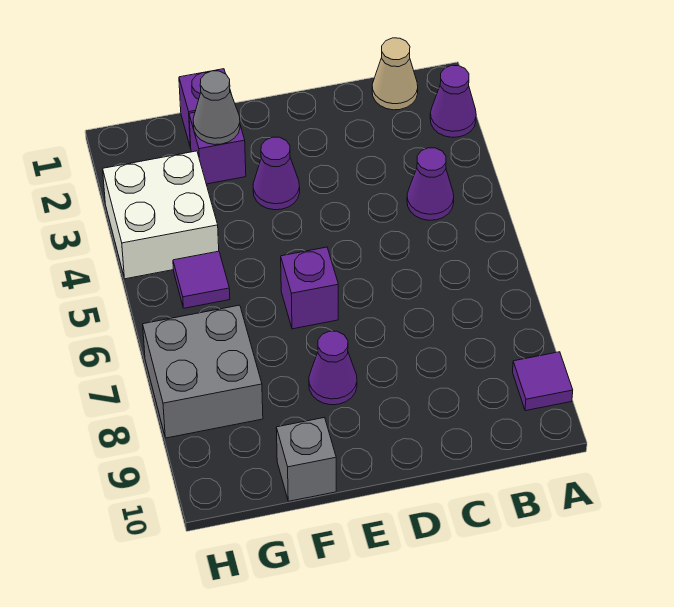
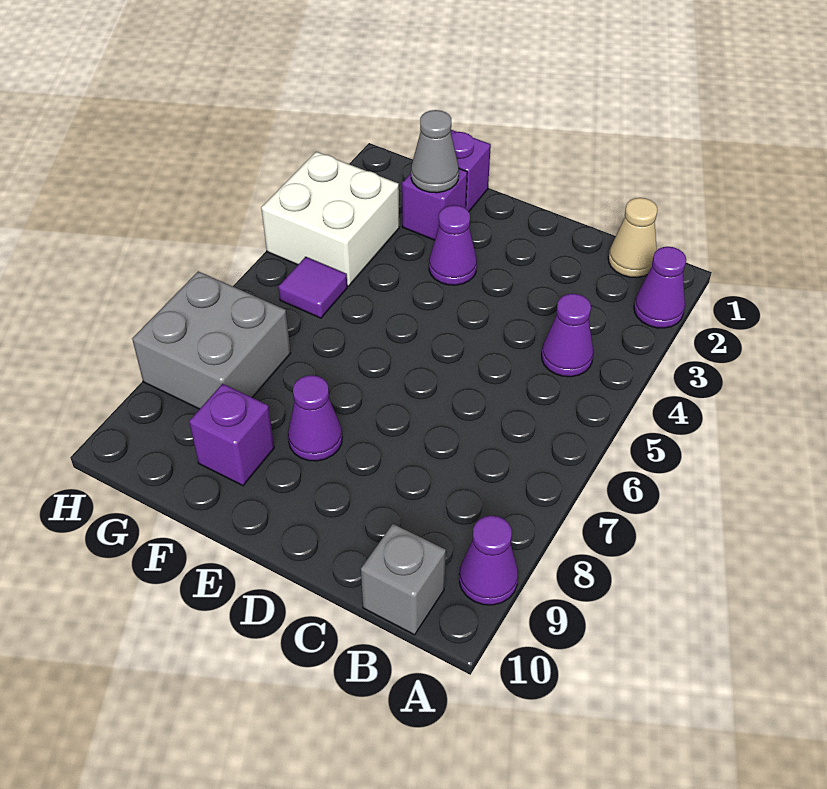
purple 1x1 tile [513,352,573,411] -> purple 1x1 cone [459,516,518,605]
purple 1x1 brick [281,247,338,329] -> purple 1x1 brick moved to [189,384,274,486]
grey 1x1 brick [276,418,336,501] -> grey 1x1 brick moved to [361,524,446,635]

